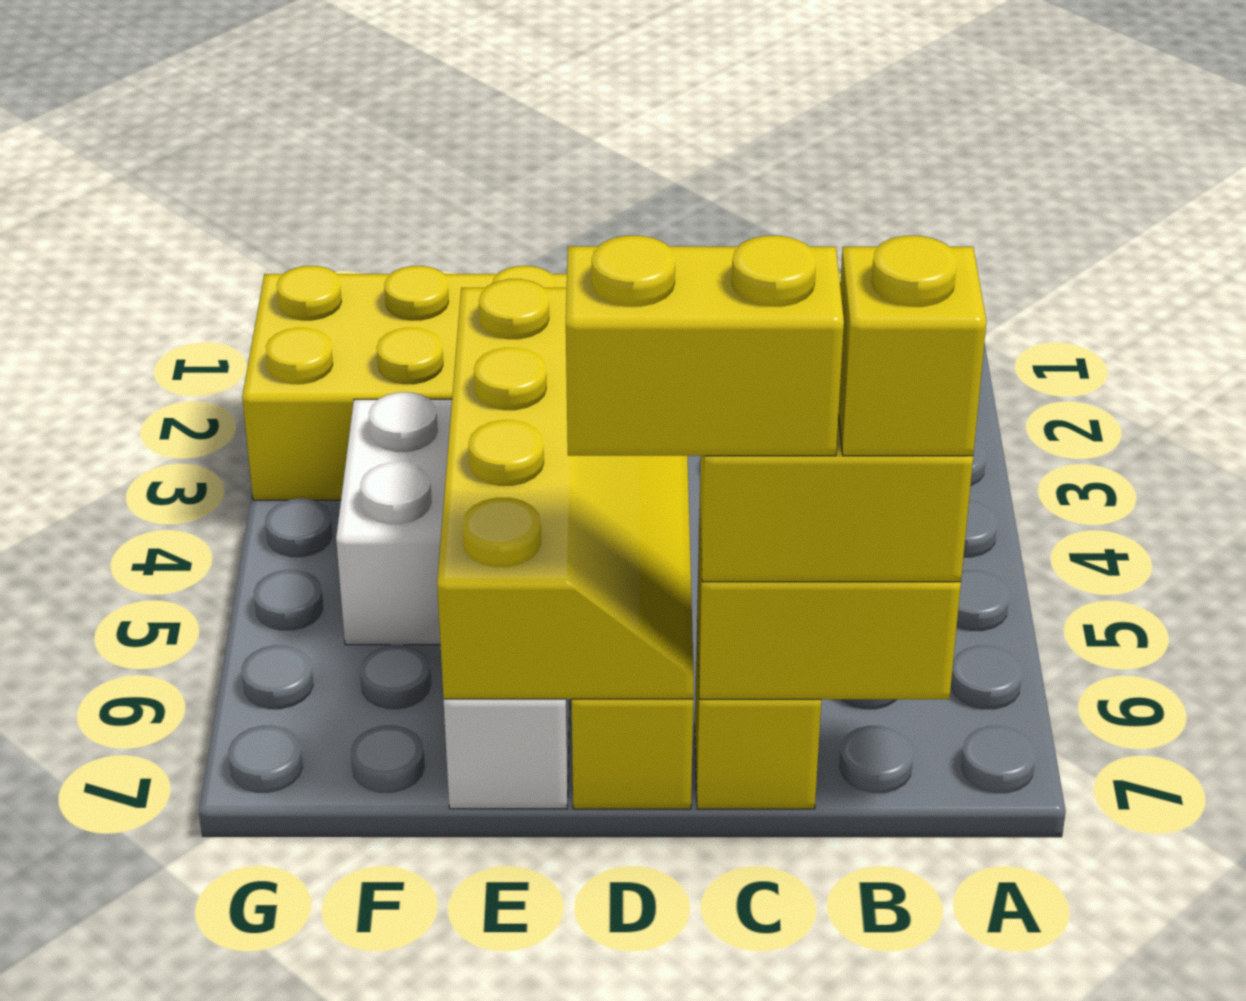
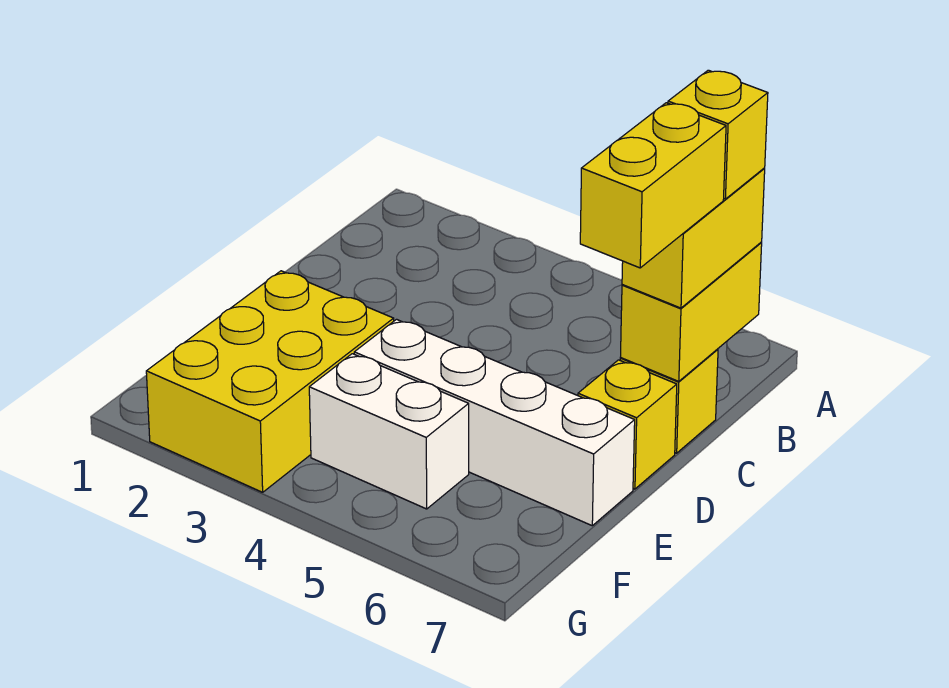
yellow 2x4 slope [437,279,694,699] -> none

